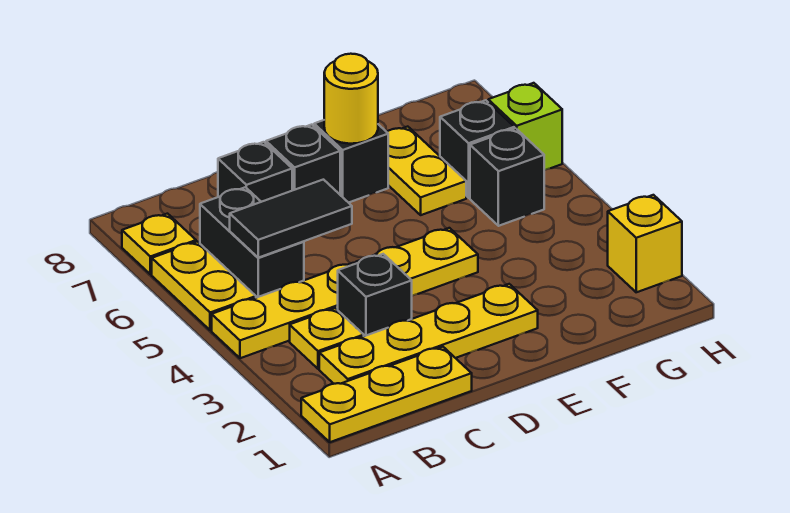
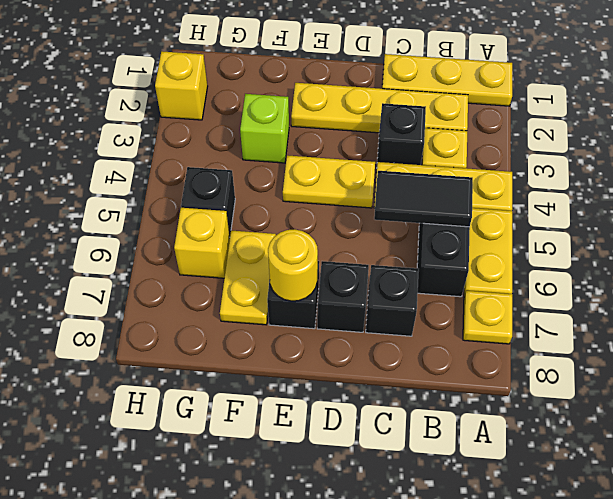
black 1x1 brick [440,100,514,198] -> yellow 1x1 brick [174,208,230,278]
lime 1x1 brick [488,83,562,170] -> lime 1x1 brick moved to [240,94,289,163]

